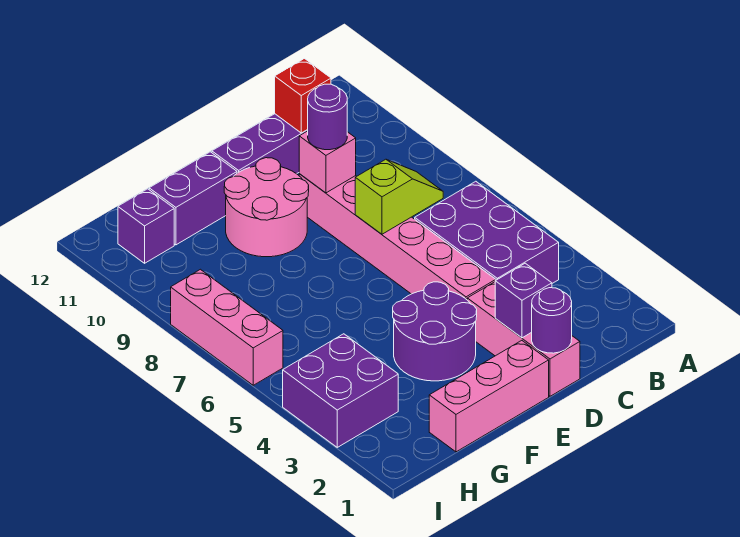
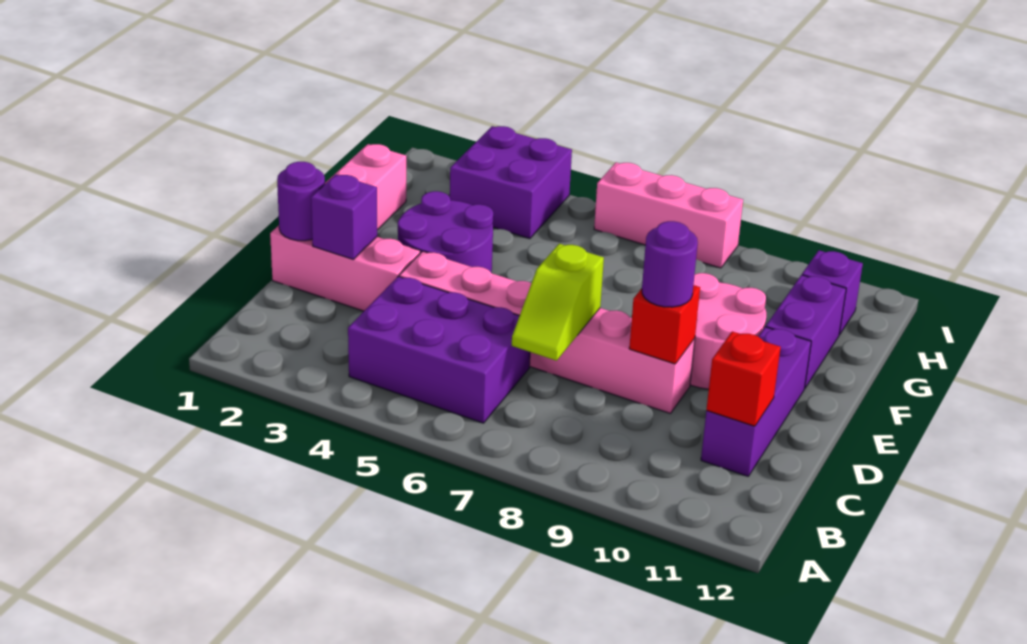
pink 1x1 brick [299,131,356,193] -> red 1x1 brick [629,285,700,364]

